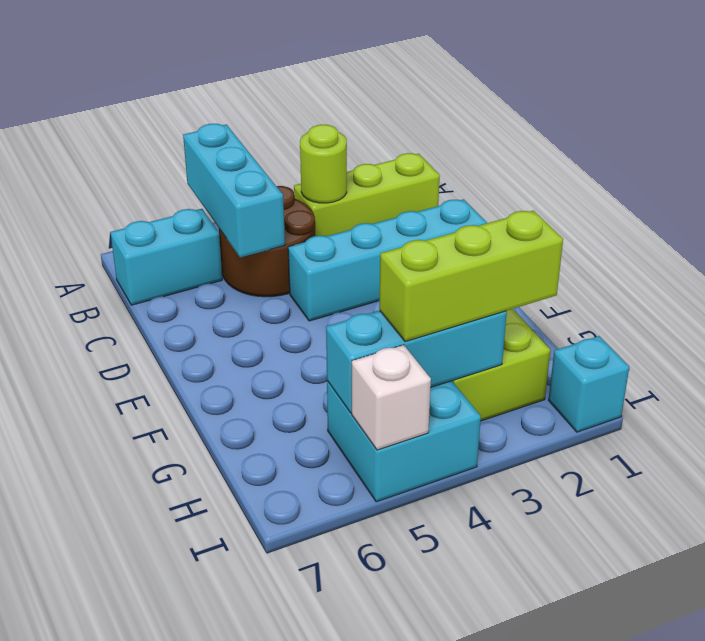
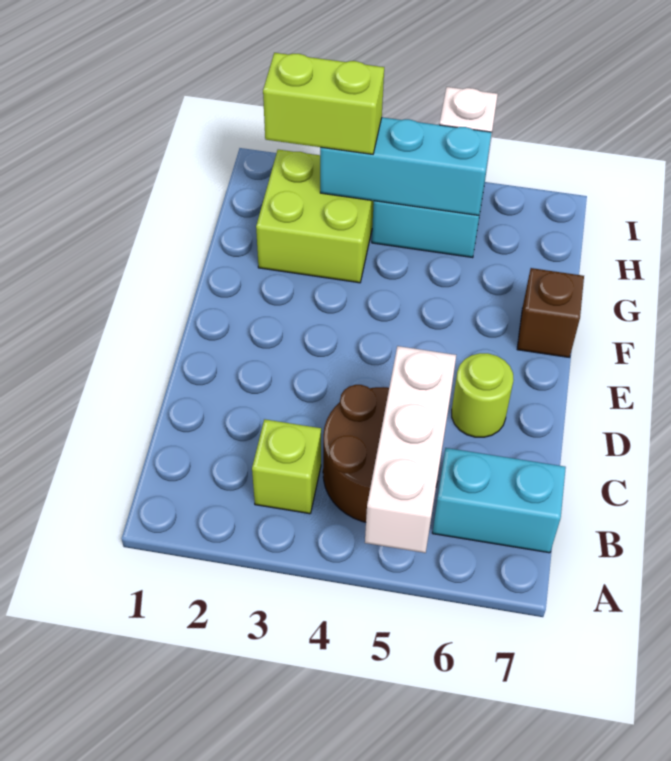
cyan 1x3 brick [183,124,285,257] -> white 1x3 brick [365,346,456,553]
lime 1x3 brick [294,153,440,236] -> lime 1x1 brick [252,419,321,514]
lime 1x1 round brick [300,125,347,203] -> lime 1x1 round brick moved to [452,353,514,437]
cyan 1x4 brick [288,199,487,321] -> none
none -> brown 1x1 brick [517,268,584,357]
lime 1x3 brick [379,211,563,342] -> lime 1x2 brick [263,53,384,154]
cyan 1x1 brick [548,336,629,432] -> none

